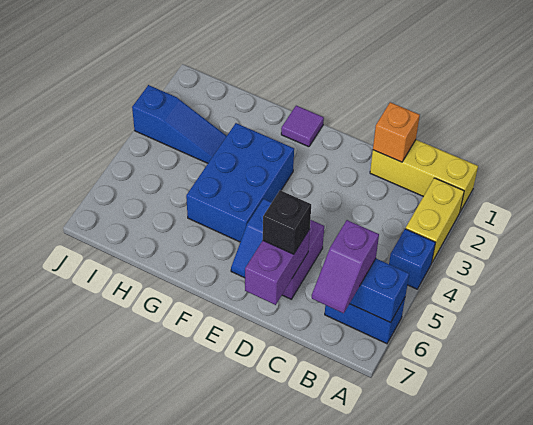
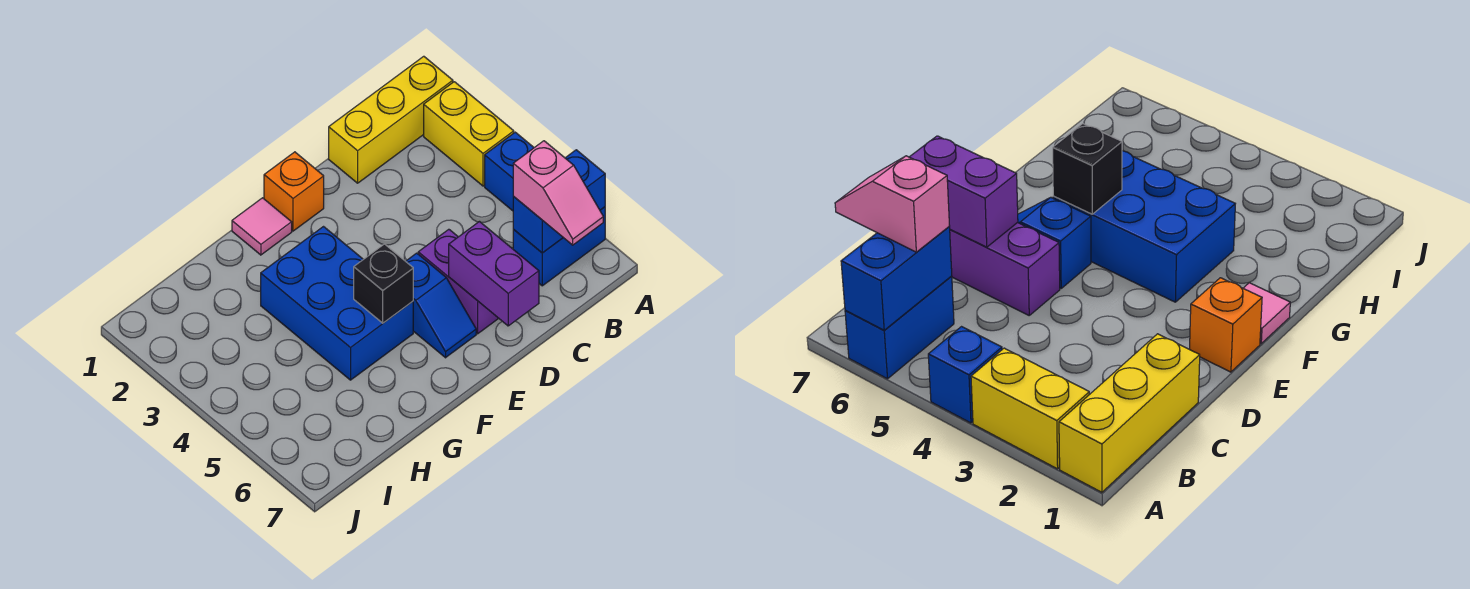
purple 1x2 slope [312,220,379,313] -> pink 1x2 slope [513,141,603,245]
orange 1x1 brick [373,102,420,162] -> orange 1x1 brick moved to [264,152,324,231]
black 1x1 brick [263,190,311,254] -> black 1x1 brick moved to [354,244,413,323]
purple 1x1 tile [281,106,324,147] -> pink 1x1 tile [232,198,292,255]
blue 1x3 slope [132,85,227,163] -> none

